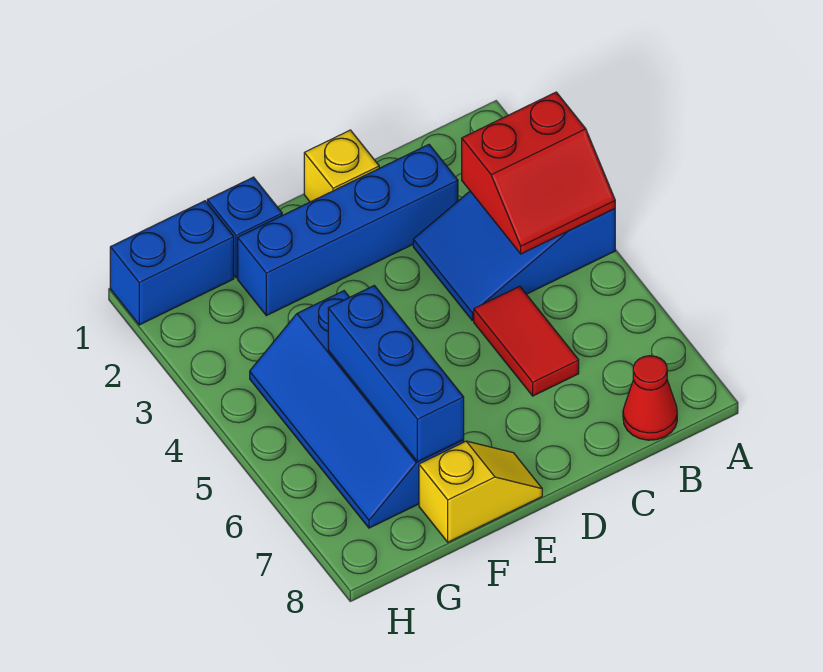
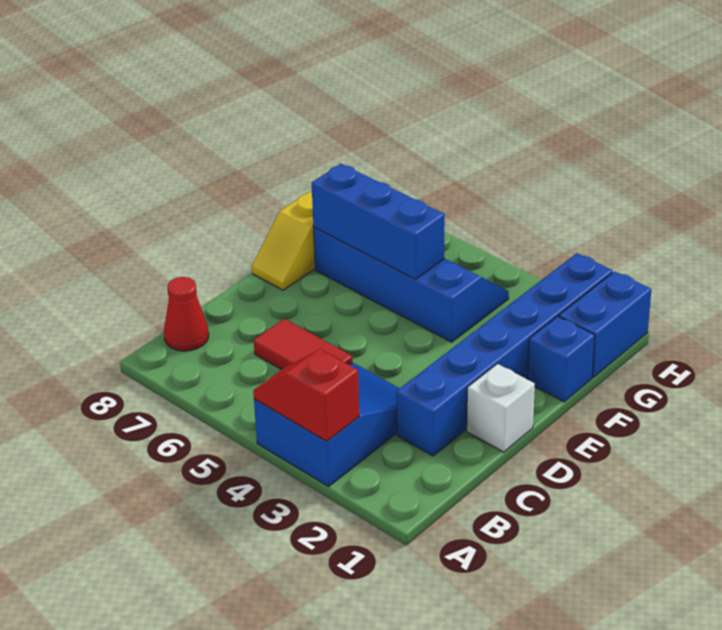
red 2x2 slope [462,92,615,254] -> red 1x2 slope [253,349,359,441]
blue 1x4 brick [238,145,458,316] -> blue 1x6 brick [396,253,613,456]
yellow 1x1 brick [304,130,379,202] -> white 1x1 brick [467,364,535,452]

